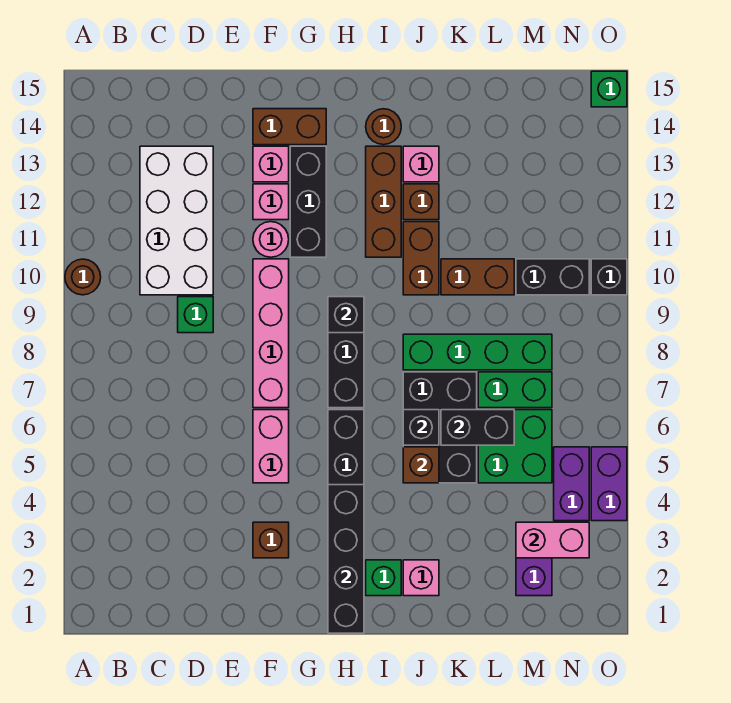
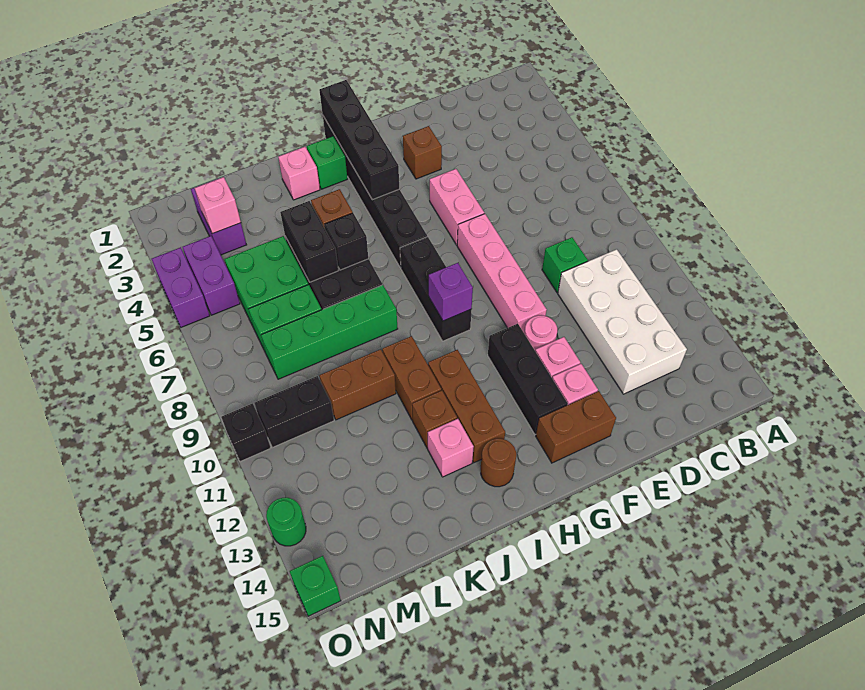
brown 1x1 round brick [65,259,101,295] -> none
black 1x1 brick [328,297,364,333] -> purple 1x1 brick [429,263,473,321]
black 1x2 brick [441,410,514,445] -> black 1x2 brick turned to [280,201,338,282]
pink 1x2 brick [516,522,589,558] -> pink 1x1 brick [195,177,241,234]
none -> green 1x1 round brick [266,498,306,546]

